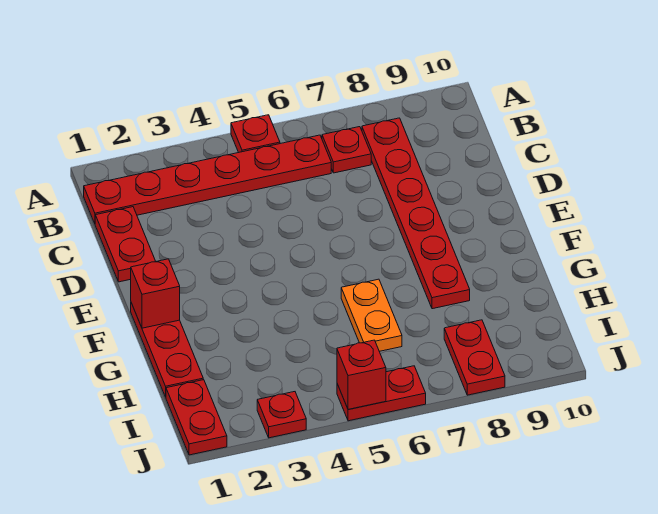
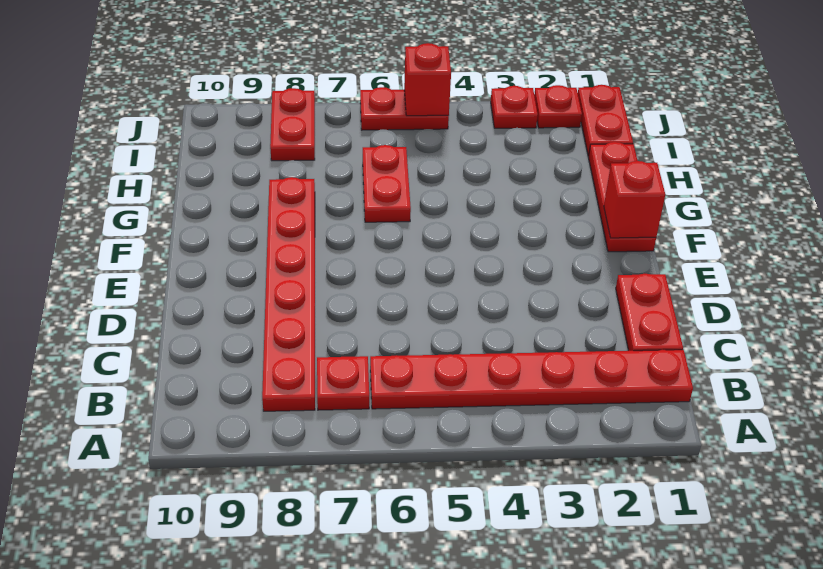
red 1x1 plate [231,115,280,153] -> red 1x1 plate moved to [534,85,582,128]
orange 1x2 plate [341,279,402,351] -> red 1x2 plate [363,145,411,222]

